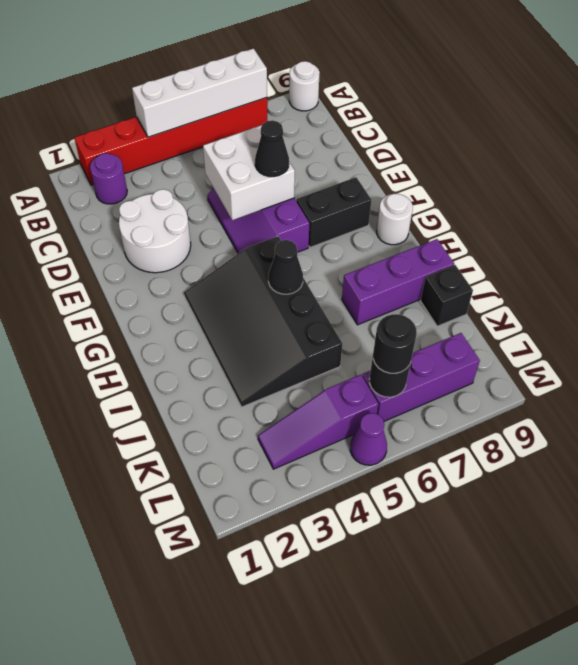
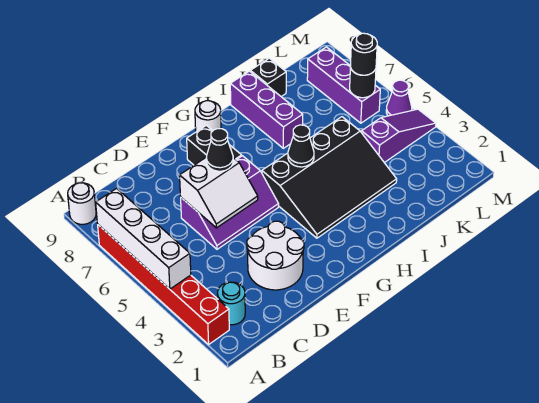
purple 1x1 round brick [90,153,127,204] -> cyan 1x1 round brick [217,282,245,325]
white 2x2 brick [203,125,295,220] -> white 2x2 slope [180,157,258,228]
purple 1x3 slope [258,375,378,469] -> purple 1x3 slope turned to [362,109,436,163]

